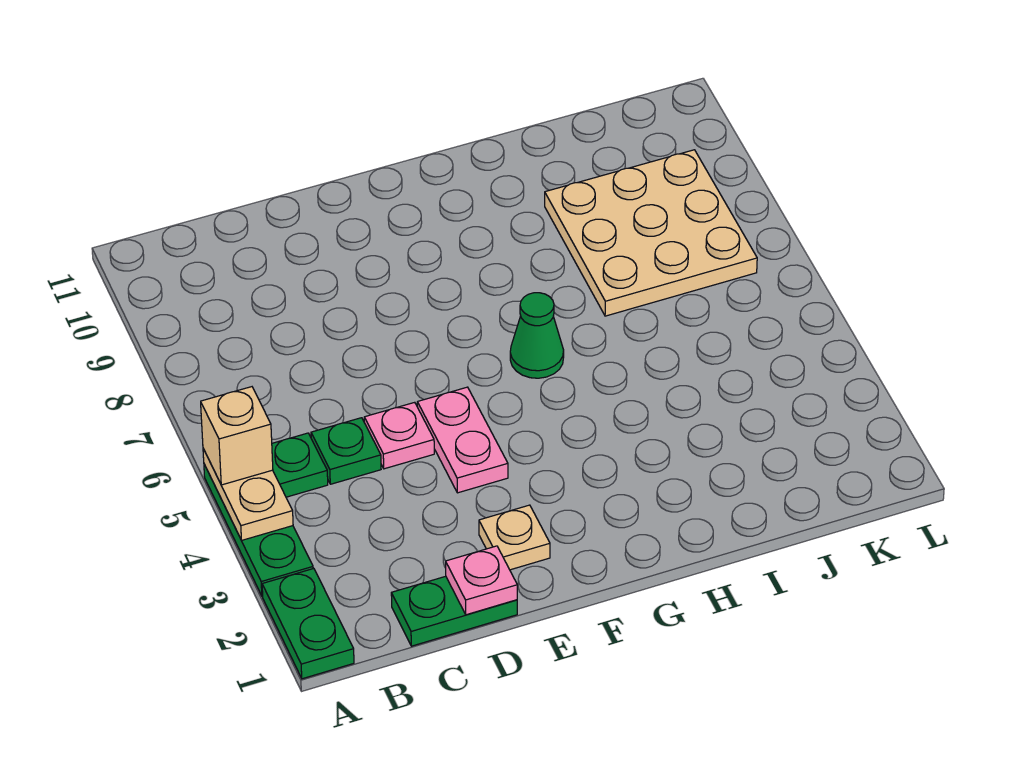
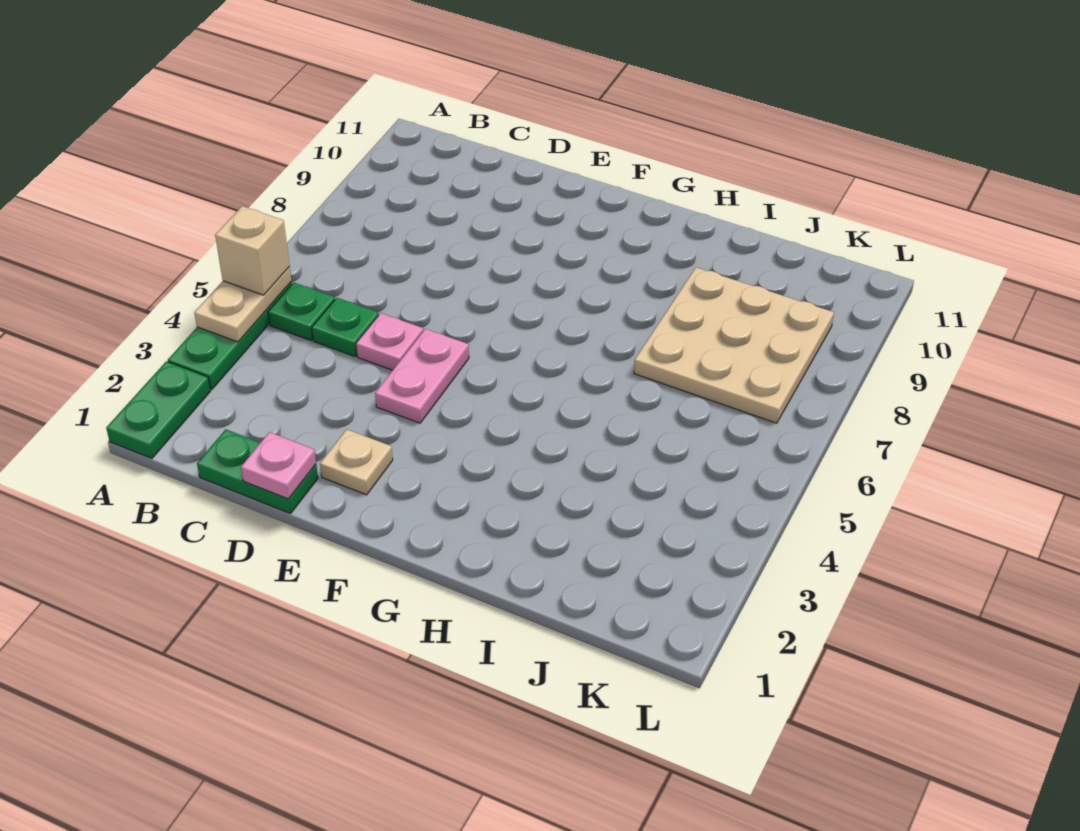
green 1x1 cone [510,293,564,378] -> none

